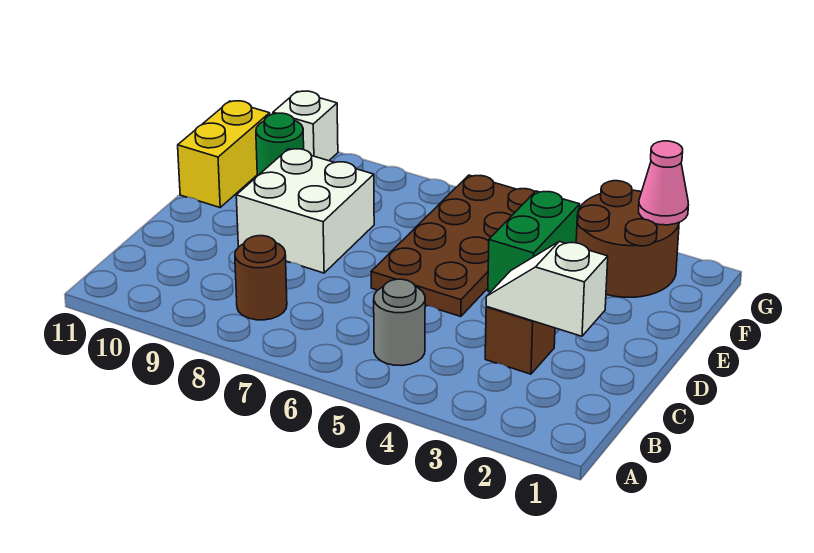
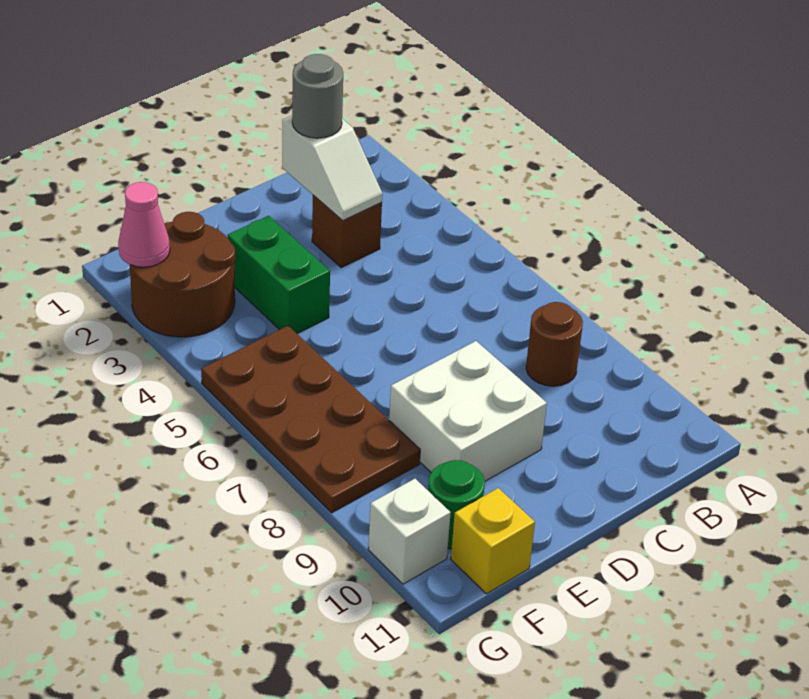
grey 1x1 round brick [374,279,425,366] -> grey 1x1 round brick moved to [292,54,343,138]
brown 2x4 plate [371,175,535,317] -> brown 2x4 plate turned to [201,326,420,513]
green 1x2 brick [488,191,580,292] -> green 1x2 brick turned to [228,216,330,334]
yellow 1x2 brick [178,101,270,207] -> yellow 1x1 brick [451,488,535,594]

